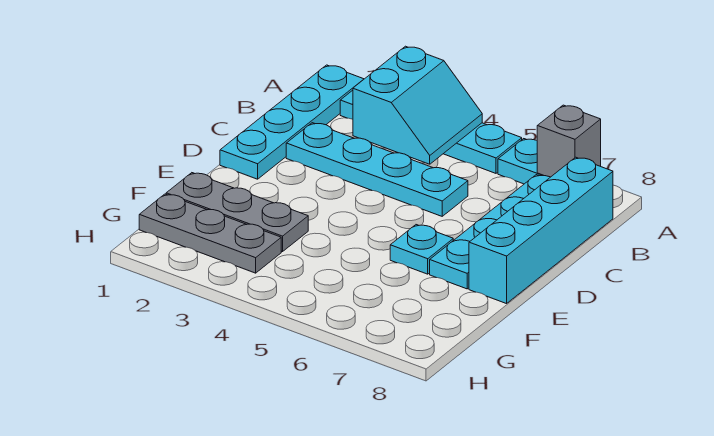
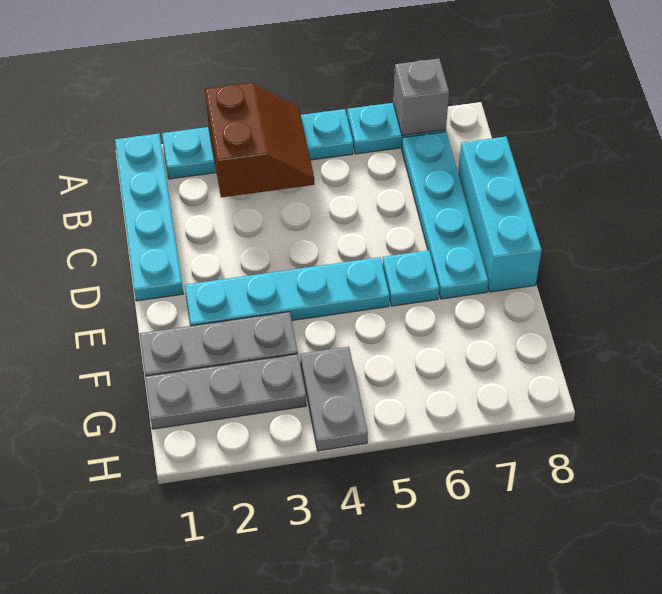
cyan 2x2 slope [353,46,482,164] -> brown 2x2 slope [205,83,314,197]
cyan 1x4 brick [469,157,613,304] -> cyan 1x3 brick [458,137,542,292]
cyan 1x4 plate [286,123,468,216] -> cyan 1x4 plate moved to [185,257,390,326]
none -> grey 1x2 plate [300,347,368,451]

